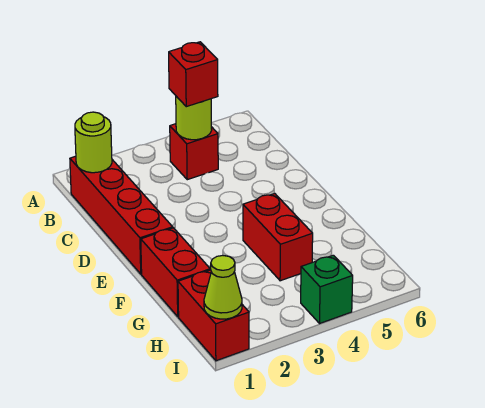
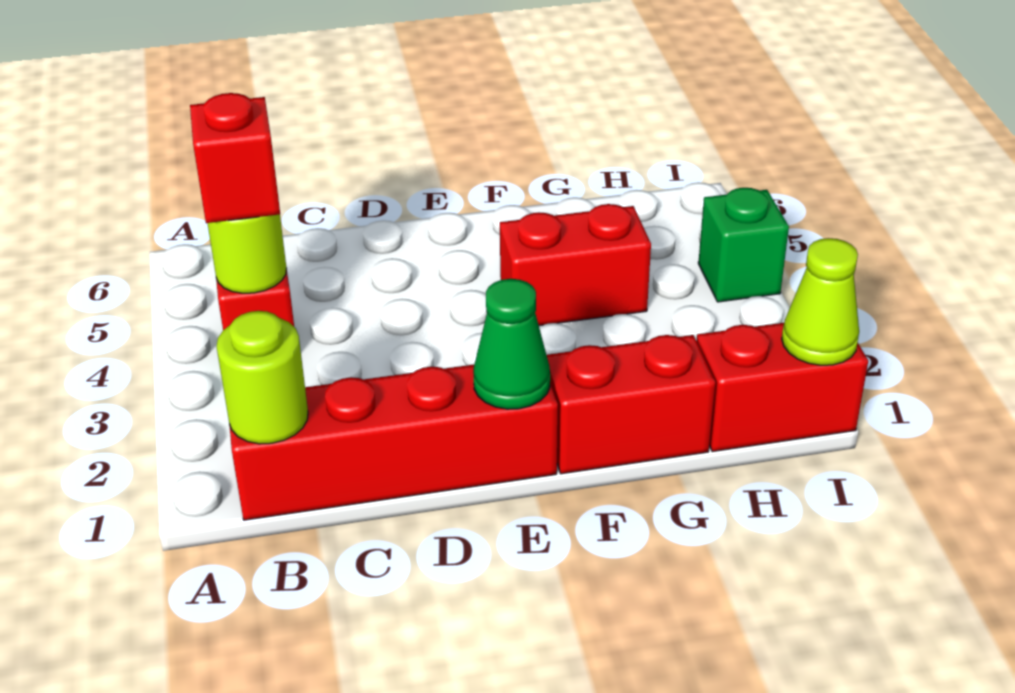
none -> green 1x1 cone [473,279,550,409]

